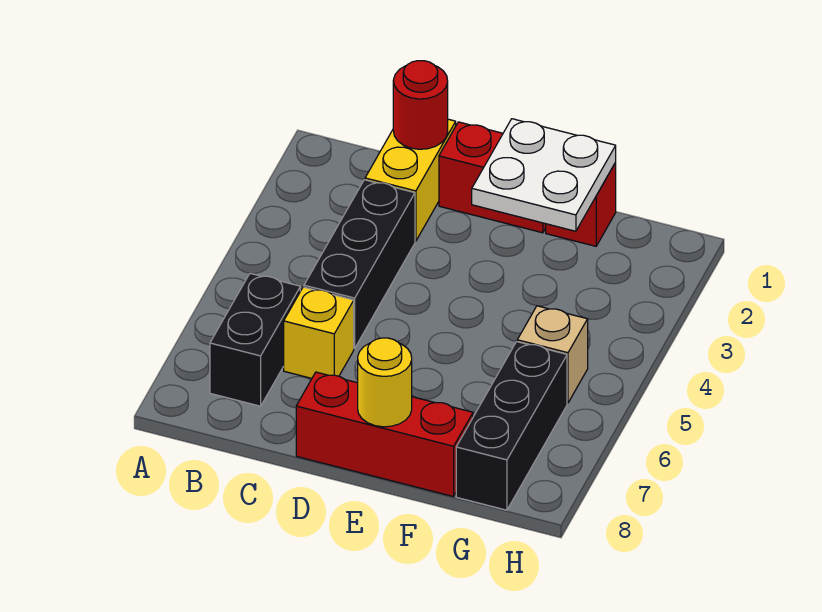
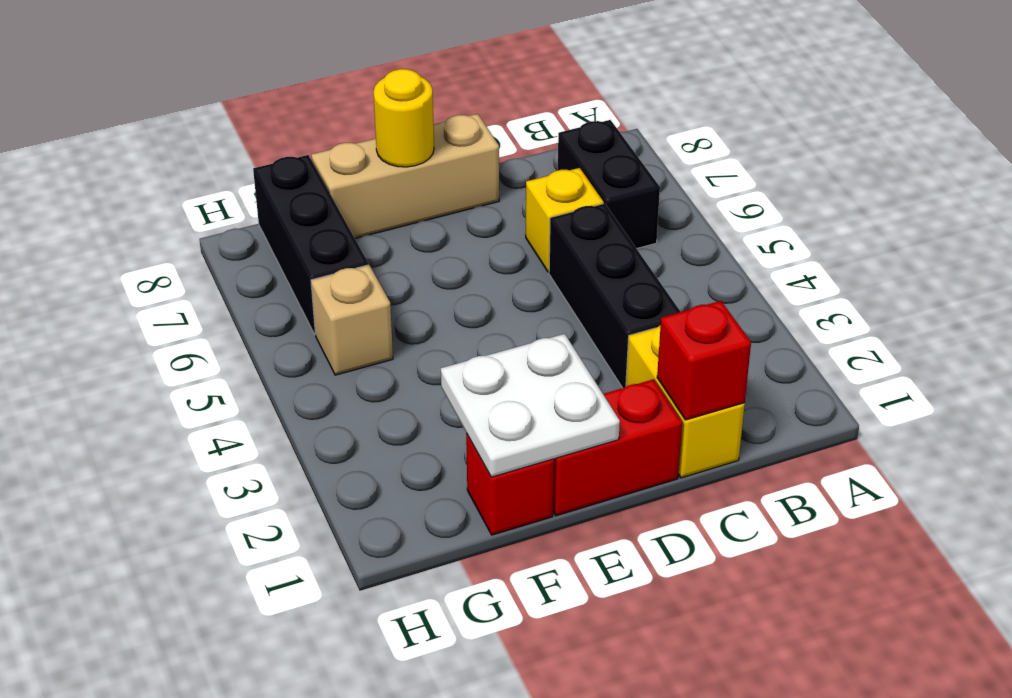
red 1x1 round brick [393,61,448,149] -> red 1x1 brick [657,301,751,420]
red 1x3 brick [296,372,473,497] -> tan 1x3 brick [311,114,499,238]

